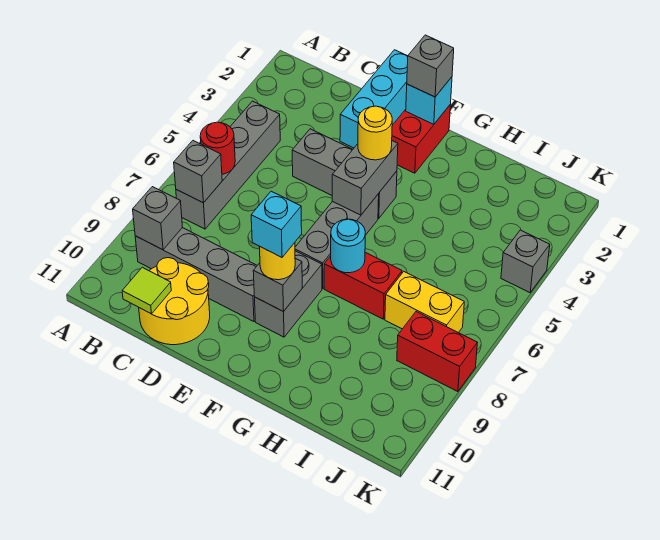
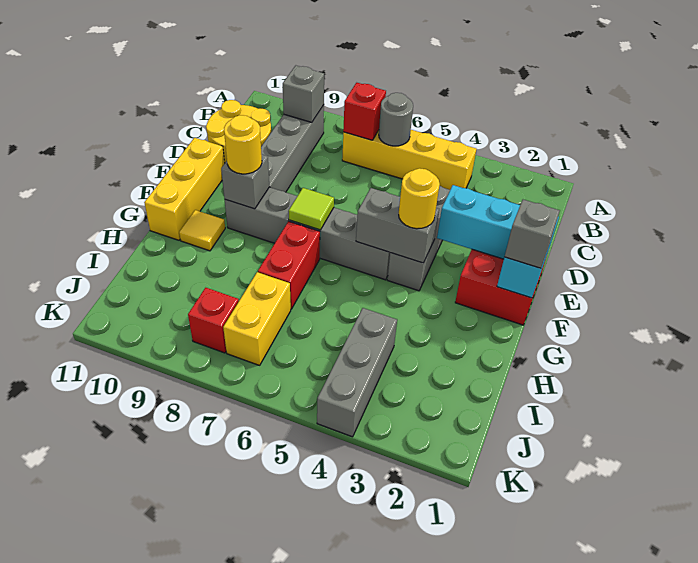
grey 1x4 brick [176,101,280,229] -> yellow 1x4 brick [342,130,476,190]
red 1x1 round brick [200,122,235,174] -> grey 1x1 round brick [379,93,413,146]
grey 1x1 brick [174,141,222,203] -> red 1x1 brick [343,83,386,140]
lime 1x1 tile [122,267,171,314] -> lime 1x1 tile moved to [289,188,334,230]
none -> yellow 1x3 brick [144,138,225,240]
cyan 1x1 brick [251,191,302,257] -> none
cyan 1x1 round brick [331,219,365,273] -> none
none -> yellow 1x1 tile [179,210,225,251]
red 1x2 brick [397,312,477,392] -> red 1x1 brick [188,288,239,353]
grey 1x1 brick [501,230,550,293] -> grey 1x3 brick [317,308,397,437]

